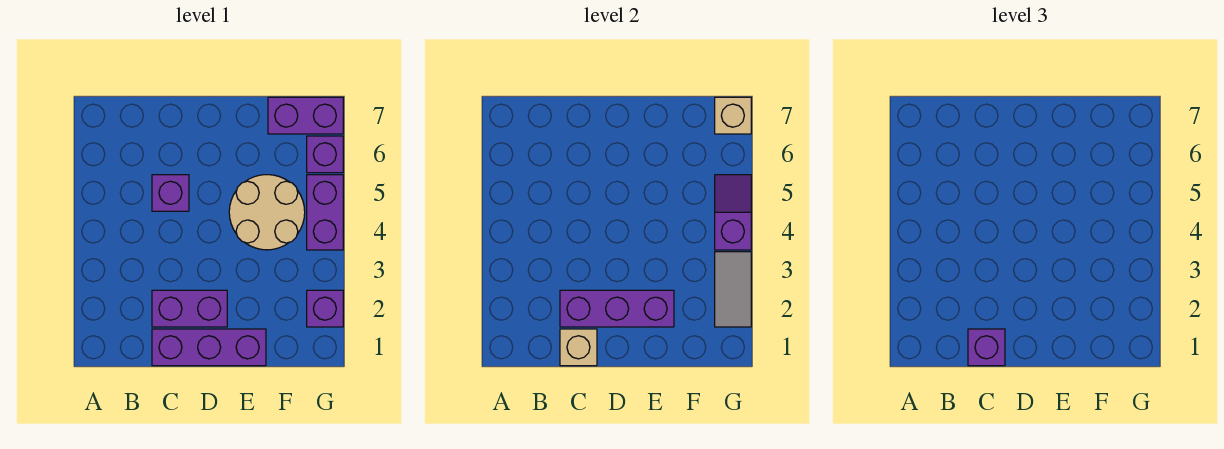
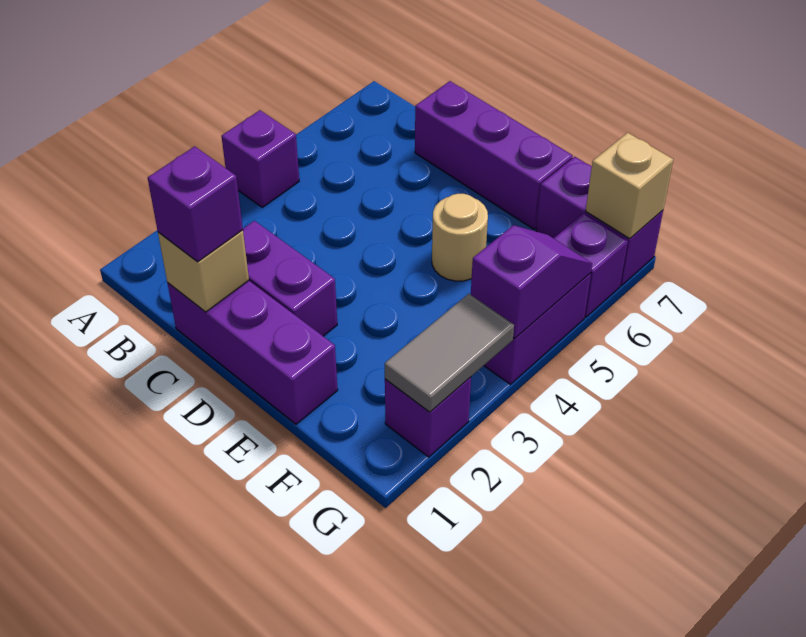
purple 1x3 brick [560,290,674,327] -> purple 1x3 brick moved to [415,81,573,229]
purple 1x1 brick [152,175,189,211] -> purple 1x1 brick moved to [221,110,299,207]
tan 2x2 round brick [229,175,305,250] -> tan 1x1 round brick [432,194,488,281]

